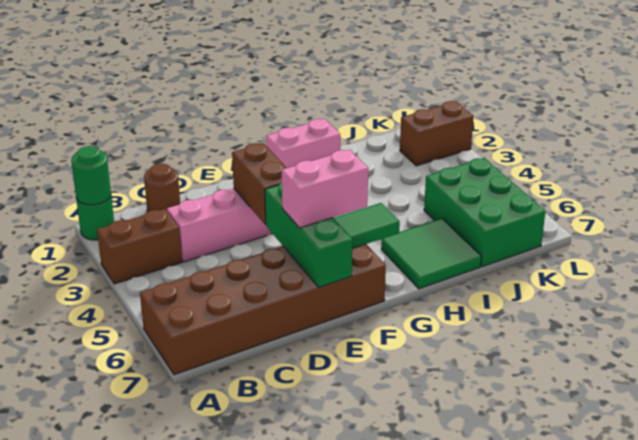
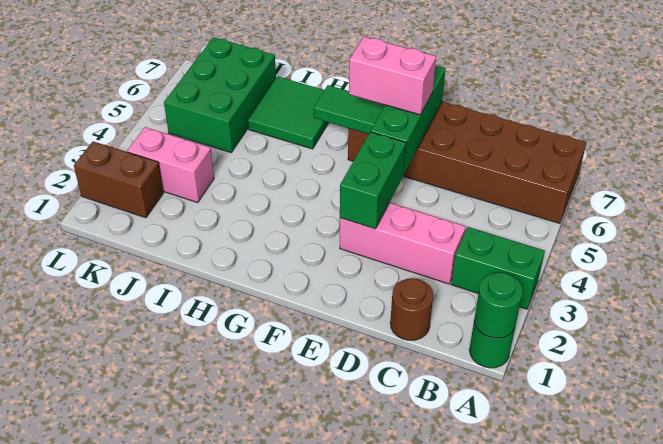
brown 1x2 brick [97,209,182,284] -> green 1x2 brick [451,227,545,309]
brown 1x2 brick [232,143,286,225] -> green 1x2 brick [340,132,406,229]
pink 1x2 brick [266,119,340,168] -> pink 1x2 brick moved to [127,127,214,203]

